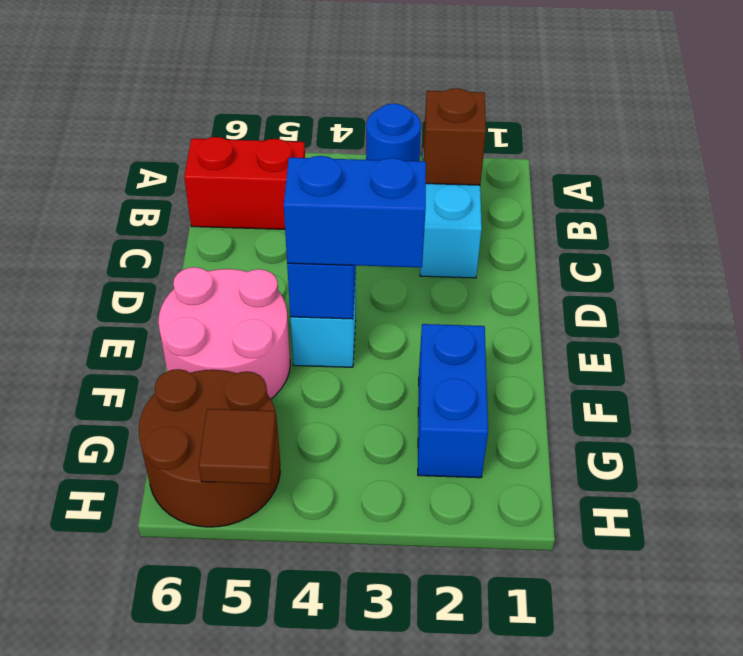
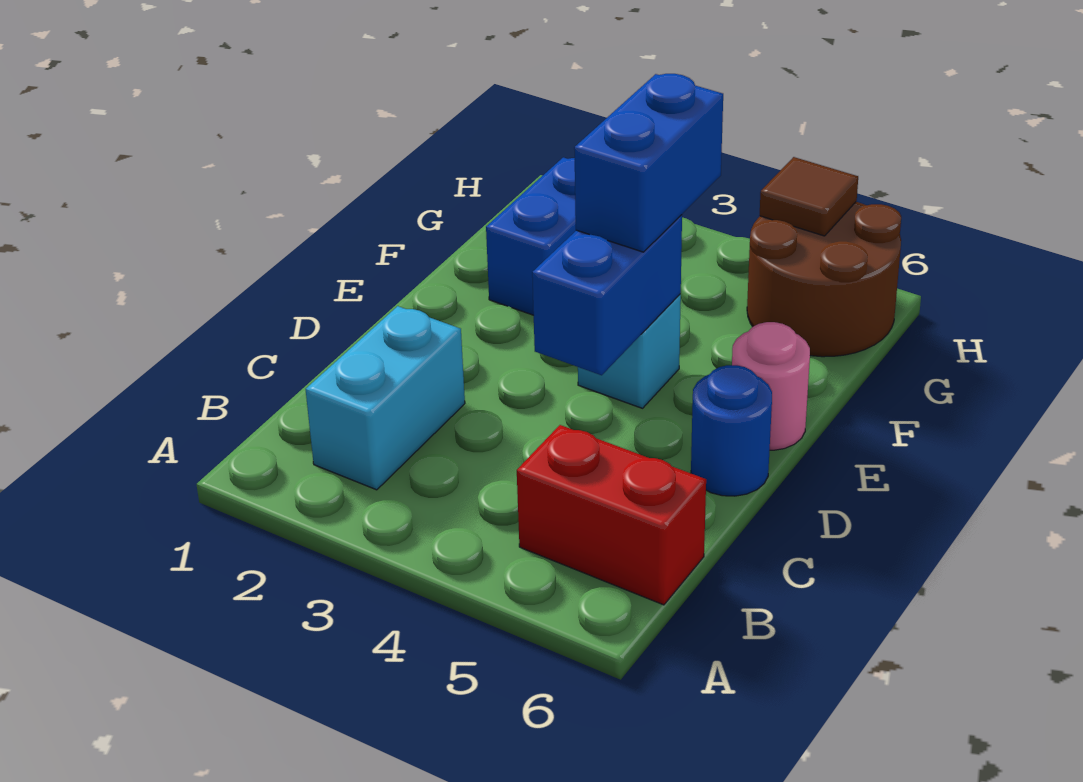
blue 1x1 round brick [366,104,421,161] -> blue 1x1 round brick moved to [691,365,772,496]
brown 1x1 brick [423,88,486,185] -> none
blue 1x2 brick [284,156,426,267] -> blue 1x2 brick turned to [574,74,723,252]
pink 2x2 round brick [158,267,290,399] -> pink 1x1 round brick [732,322,810,450]

